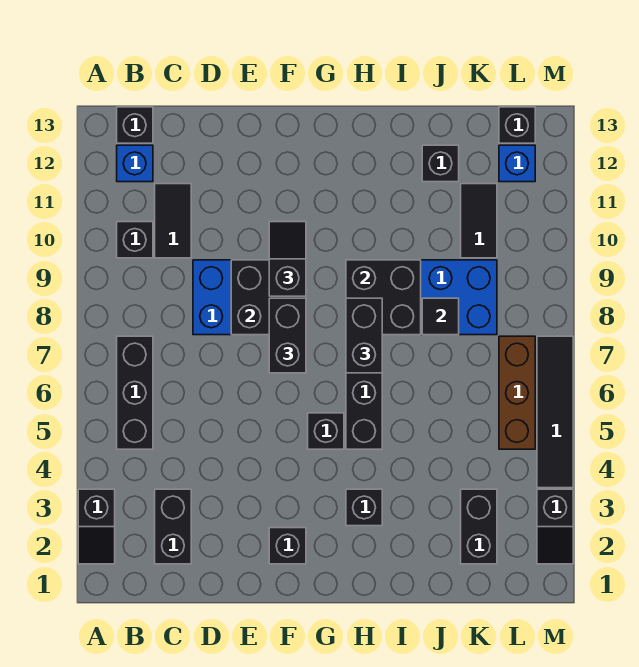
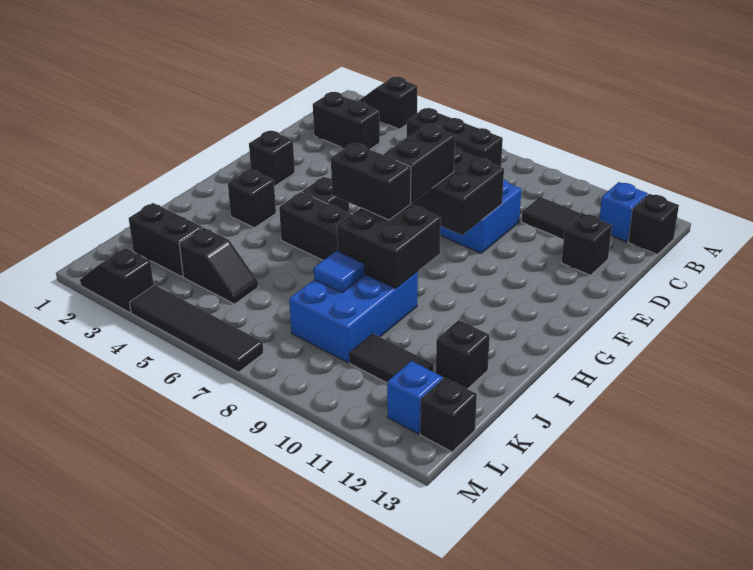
black 1x1 brick [117,222,153,258] -> black 1x1 brick moved to [561,213,612,275]
black 1x2 brick [269,298,306,373] -> black 1x2 brick turned to [384,124,455,203]
black 1x2 slope [269,222,306,296] -> black 1x2 slope moved to [179,228,258,304]
black 1x1 tile [422,298,459,335] -> blue 1x1 tile [314,251,365,293]
brown 1x3 brick [499,336,535,449] -> none

